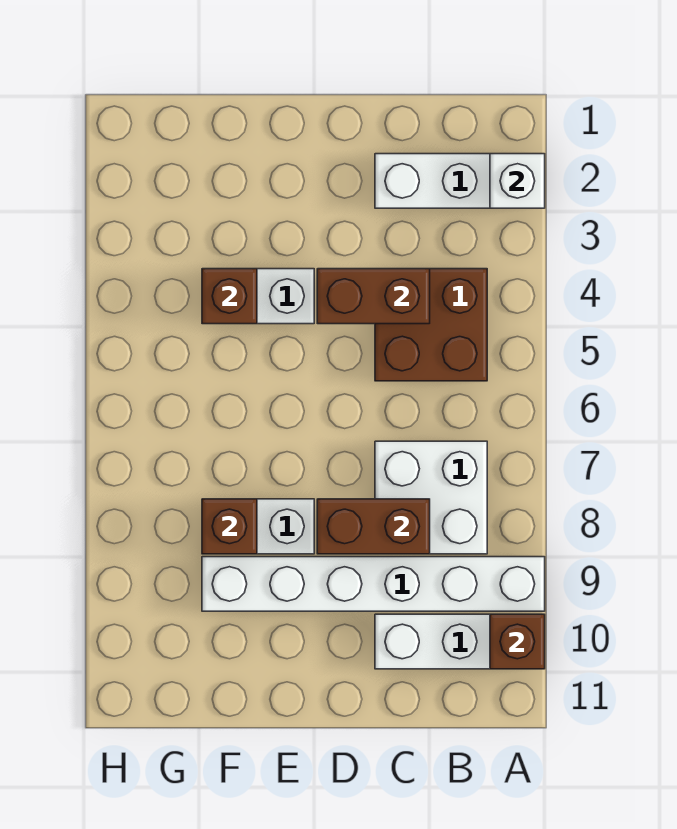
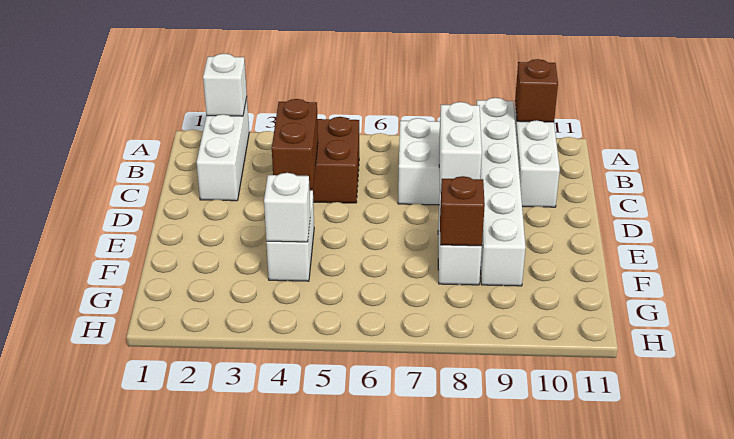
brown 1x2 brick [317,499,430,554] -> white 1x2 brick [439,102,482,191]
brown 1x1 brick [202,269,257,324] -> white 1x1 brick [264,173,310,242]

